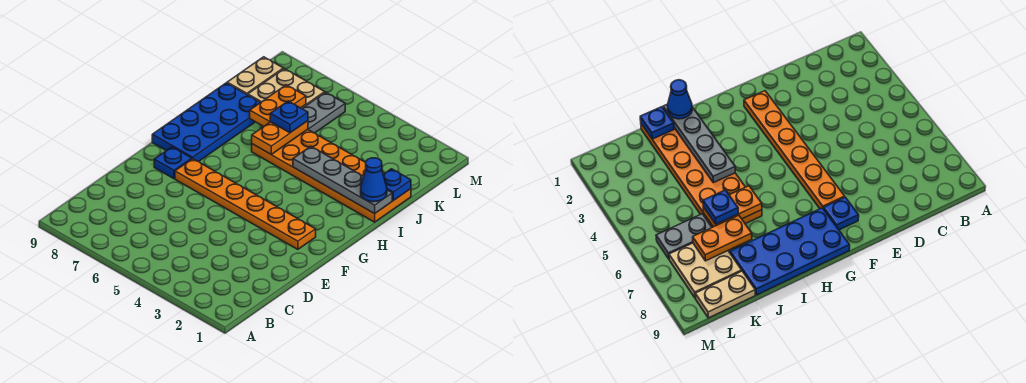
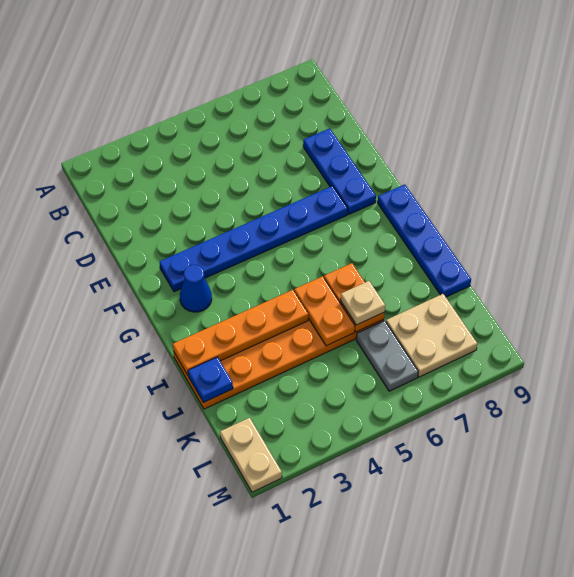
orange 1x6 plate [175,159,316,249] -> blue 1x6 plate [159,186,348,292]
blue 1x1 plate [154,147,192,179] -> blue 1x3 plate [303,128,376,214]
blue 2x4 plate [152,83,261,162] -> blue 1x4 plate [378,184,471,297]
grey 1x4 plate [293,146,392,214] -> orange 1x4 plate [173,290,308,375]
blue 1x1 cone [361,158,387,202] -> blue 1x1 cone moved to [180,265,212,312]
blue 1x1 plate [270,101,308,133] -> tan 1x1 plate [341,281,385,325]
orange 1x2 plate [250,85,306,127] -> orange 1x2 plate moved to [294,276,355,346]
tan 1x2 plate [227,57,283,95] -> tan 1x2 plate moved to [220,418,282,492]

